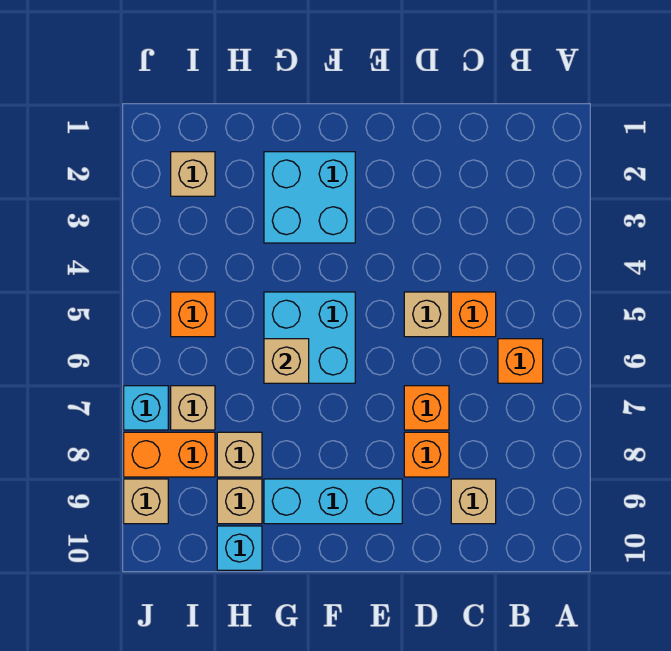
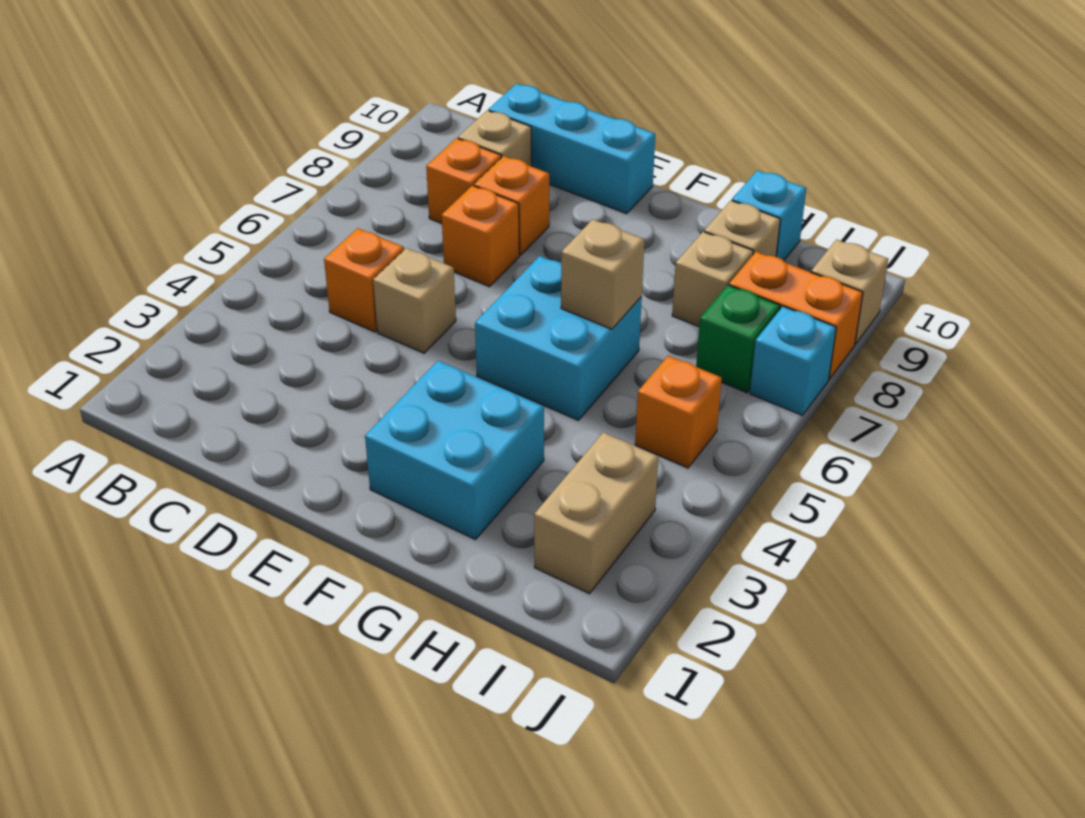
orange 1x1 brick [498,339,543,383] -> orange 1x1 brick moved to [426,138,501,224]
cyan 1x3 brick [264,479,402,524] -> cyan 1x3 brick moved to [488,84,655,214]
tan 1x1 brick [171,152,215,196] -> tan 1x2 brick [534,432,658,594]
tan 1x1 brick [171,386,215,430] -> green 1x1 brick [696,285,780,393]

